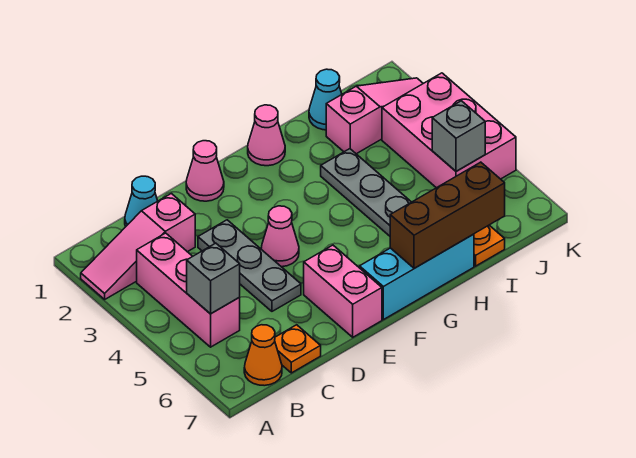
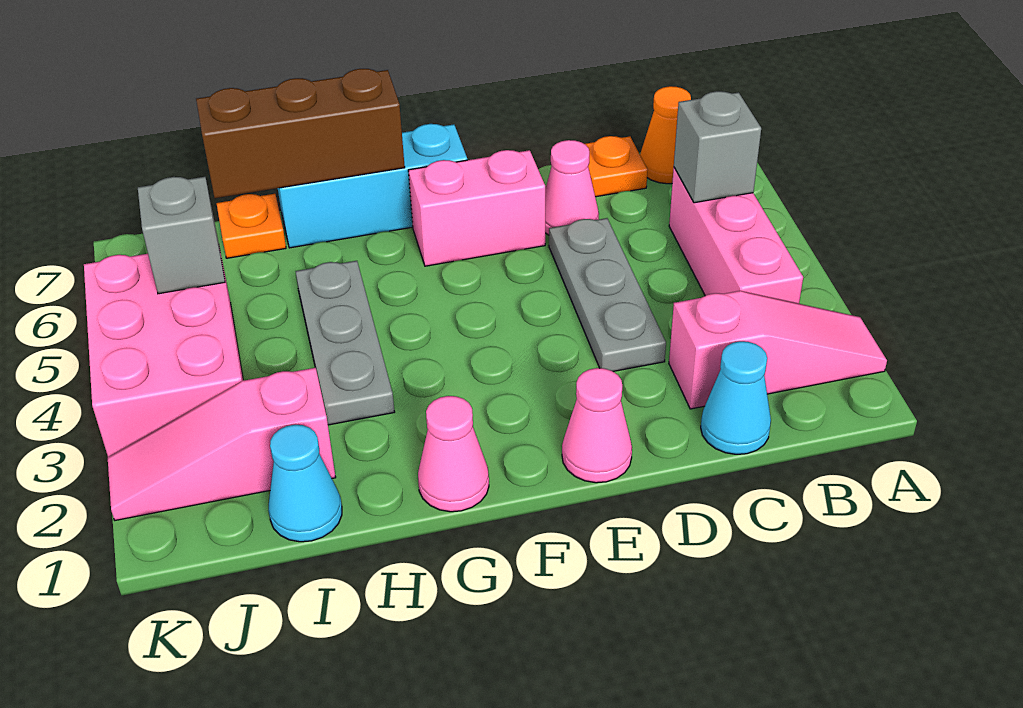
pink 1x1 cone [261,206,299,267] -> pink 1x1 cone moved to [545,140,599,235]
pink 1x2 brick [304,245,382,337] -> pink 1x2 brick turned to [408,150,545,266]

